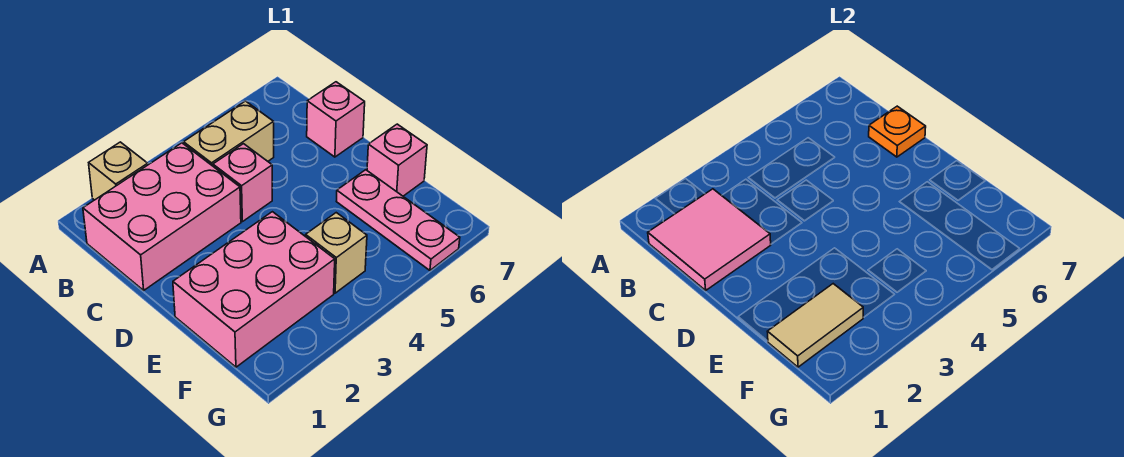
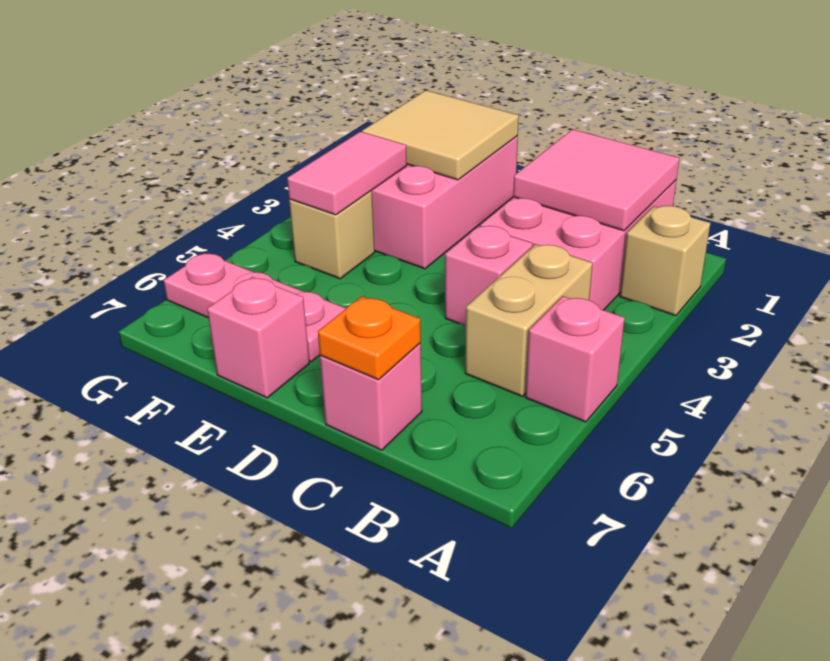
none -> pink 1x1 brick [525,296,625,422]
tan 1x2 tile [767,284,864,367] -> tan 2x2 tile [362,91,519,180]
none -> pink 1x2 tile [287,132,407,215]

